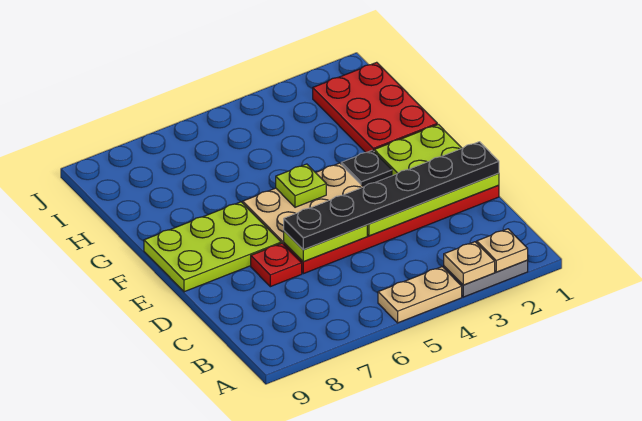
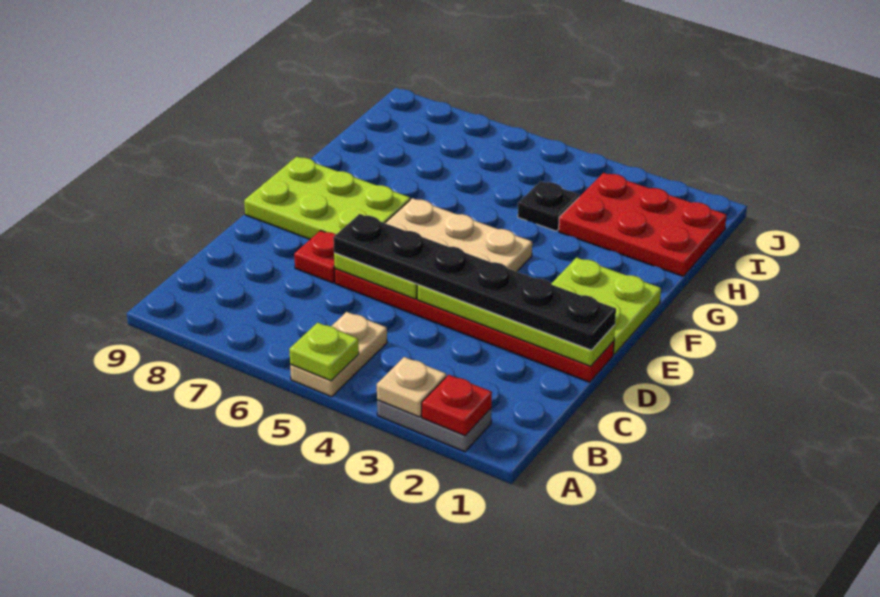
tan 1x1 plate [477,229,528,272] -> red 1x1 plate [422,375,492,436]
tan 1x2 plate [378,267,462,323] -> tan 1x2 plate turned to [290,312,387,397]
black 1x1 plate [341,150,392,187] -> black 1x1 plate moved to [518,181,579,231]
lime 1x1 plate [276,164,326,207] -> lime 1x1 plate moved to [289,323,359,381]
red 2x3 plate [313,62,437,152] -> red 2x3 plate turned to [559,173,727,276]

